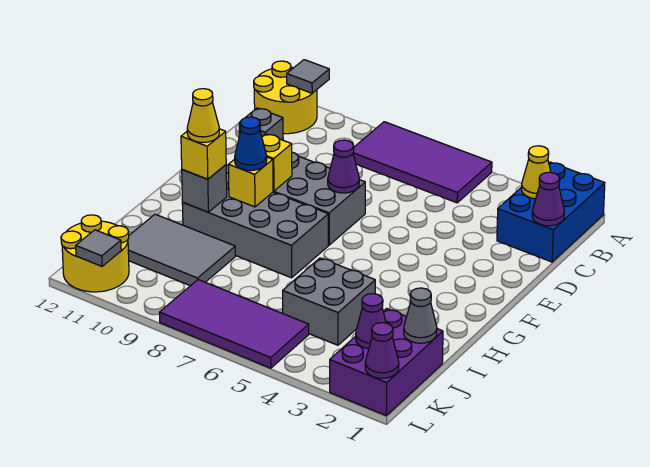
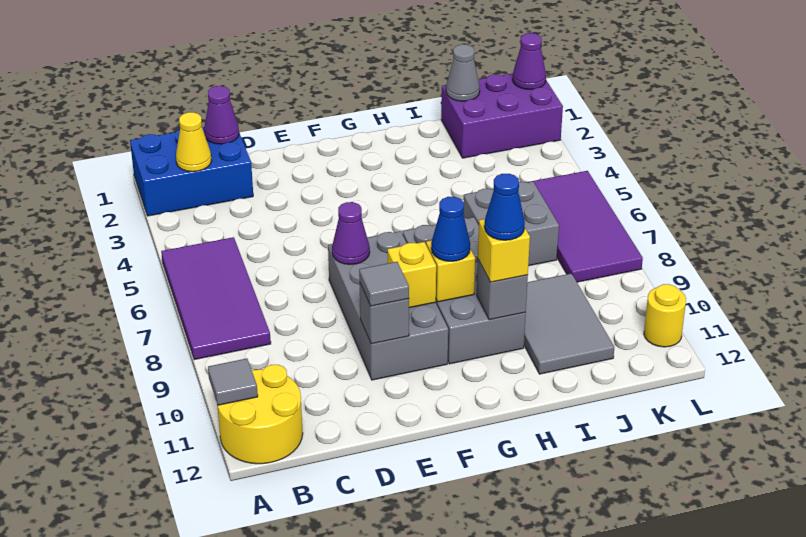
yellow 1x1 cone [187,89,219,142] -> blue 1x1 cone [484,174,525,240]
grey 2x2 brick [283,258,375,345] -> grey 2x2 brick moved to [463,181,559,266]
purple 1x1 cone [356,294,386,349] -> none
yellow 2x2 round brick [61,215,129,292] -> yellow 1x1 round brick [644,284,686,347]
grey 1x1 tile [76,230,121,266] -> grey 1x1 tile moved to [359,262,409,306]

